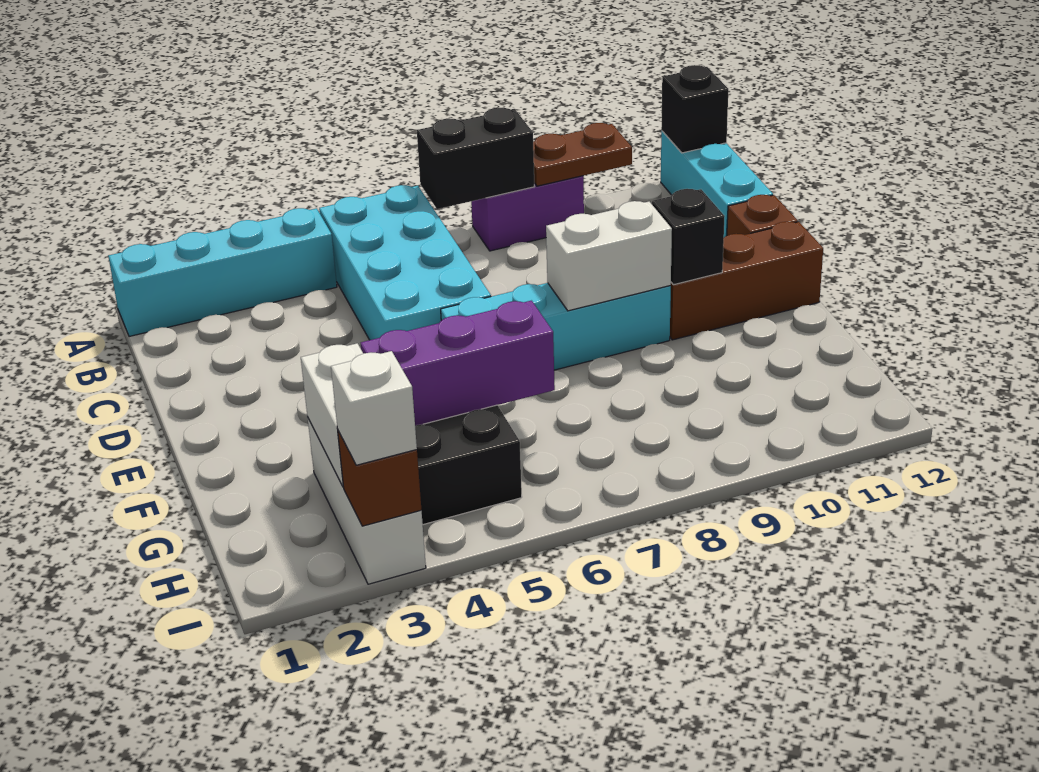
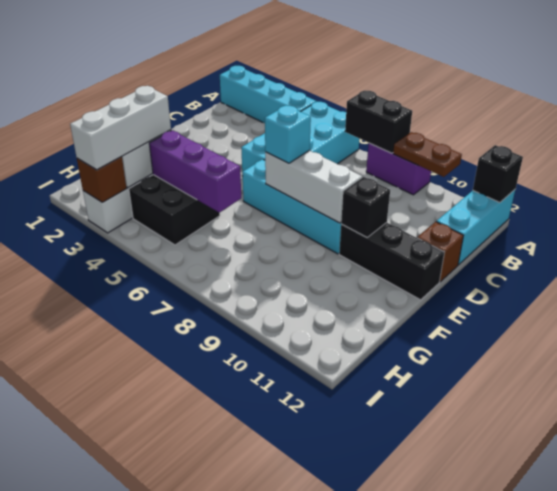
none -> cyan 1x1 brick [265,105,311,163]
white 1x2 brick [546,201,672,311] -> white 1x3 brick [265,150,362,223]
brown 1x3 brick [670,222,823,340] -> black 1x3 brick [339,223,444,300]
white 1x1 brick [331,351,417,465] -> white 1x3 brick [70,86,171,170]

